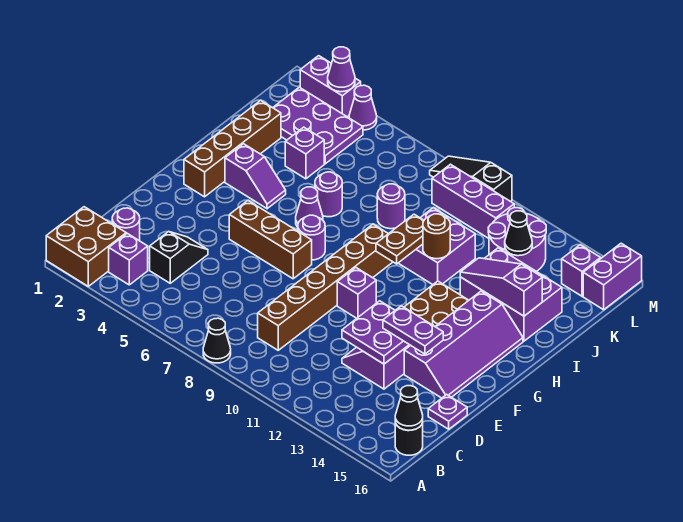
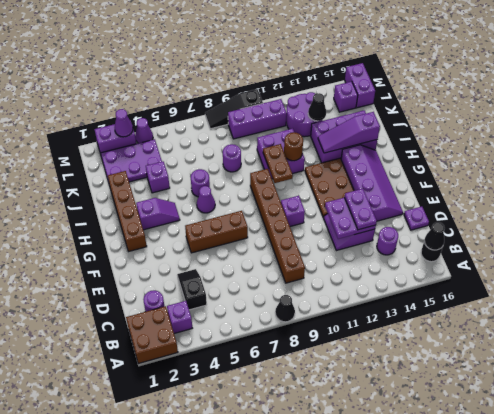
purple 1x2 plate [383,306,443,354] -> purple 1x2 plate turned to [344,189,377,230]
purple 1x1 round brick [298,215,325,260] -> purple 1x1 round brick moved to [377,227,398,255]

